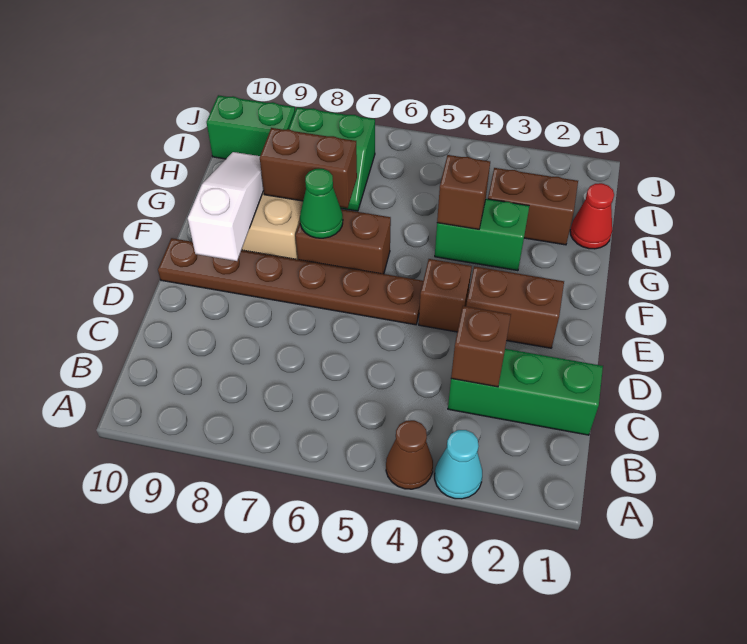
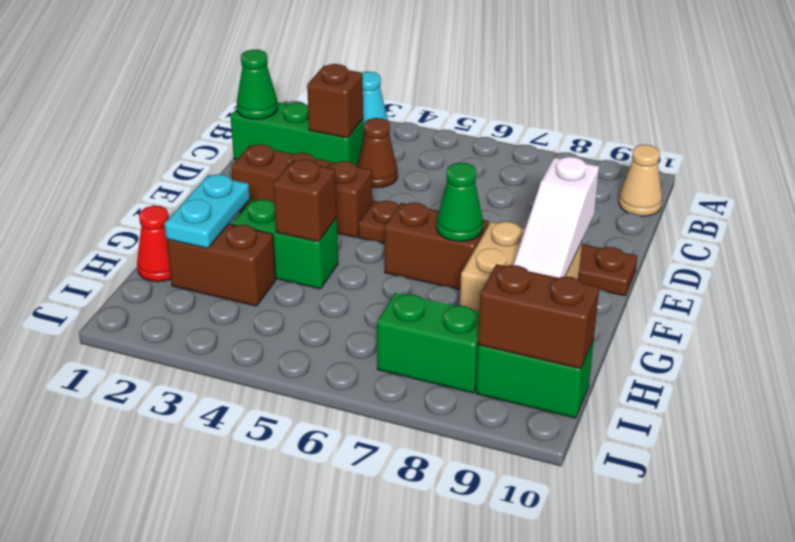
brown 1x1 cone [386,420,433,489] -> brown 1x1 cone moved to [357,118,398,188]
none -> tan 1x1 cone [619,145,662,216]
none -> green 1x1 cone [237,50,278,119]
none -> cyan 1x2 plate [164,174,250,248]
brown 1x2 brick [260,128,357,208] -> brown 1x2 brick moved to [478,264,599,369]

